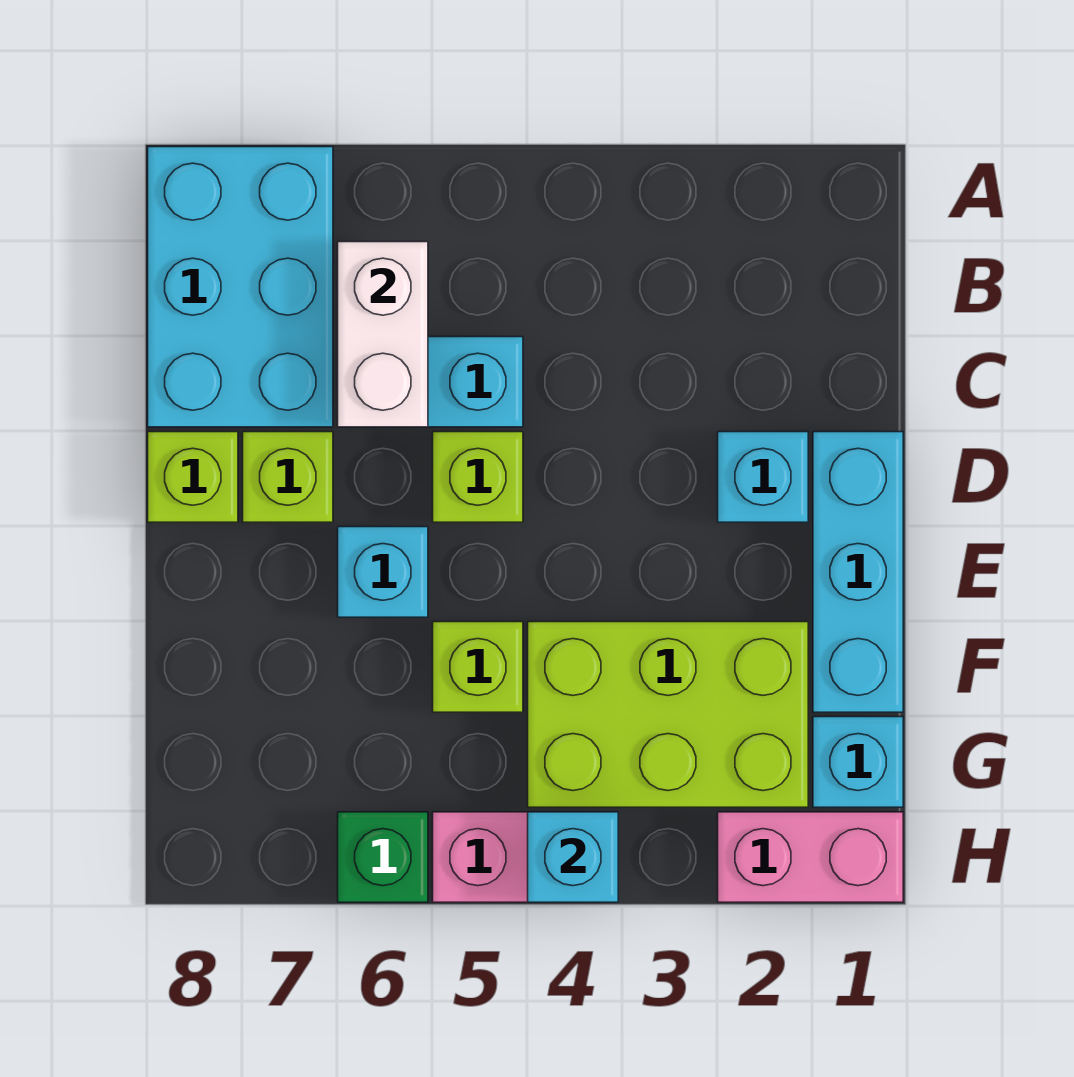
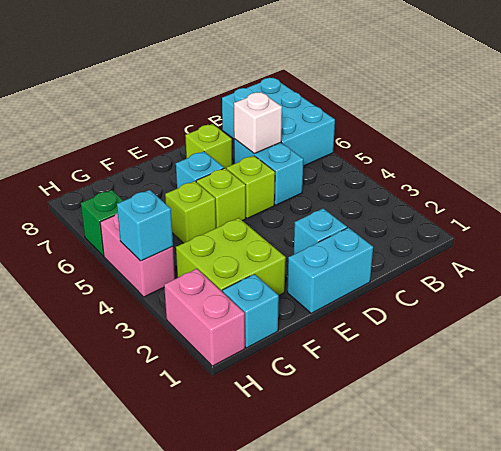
cyan 2x3 brick [148,147,333,427] -> cyan 2x3 brick turned to [222,78,335,166]
white 1x2 brick [338,242,428,427] -> white 1x1 brick [234,92,282,154]
cyan 1x3 brick [813,432,903,712] -> cyan 1x2 brick [287,228,373,313]
lime 1x1 brick [148,432,238,522] -> lime 1x1 brick moved to [196,168,246,228]
lime 2x3 brick [528,622,808,807] -> lime 2x2 brick [176,218,286,295]

